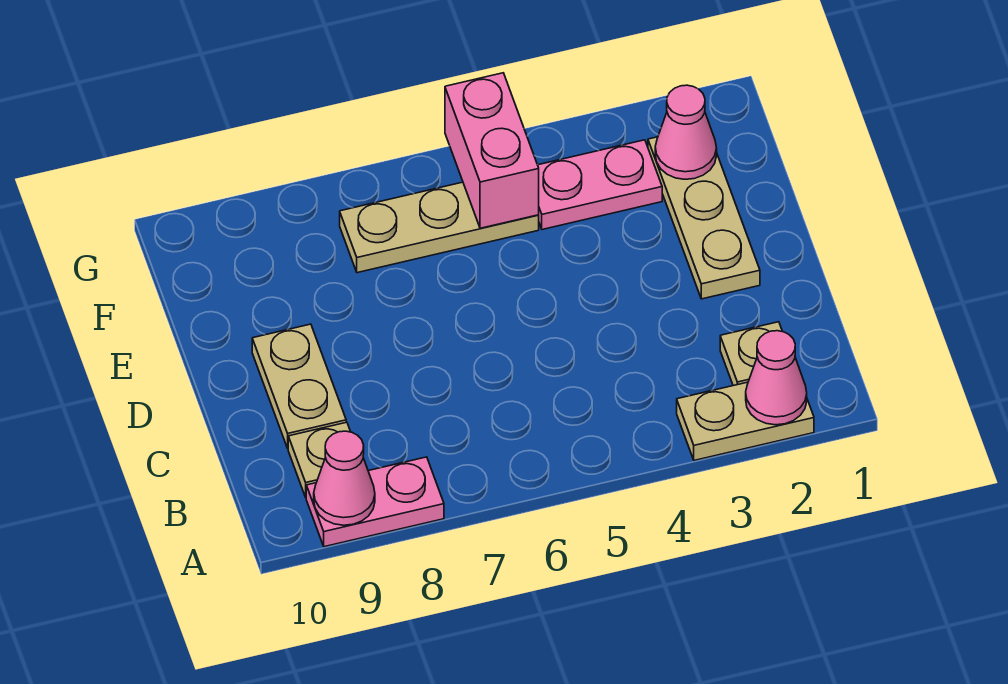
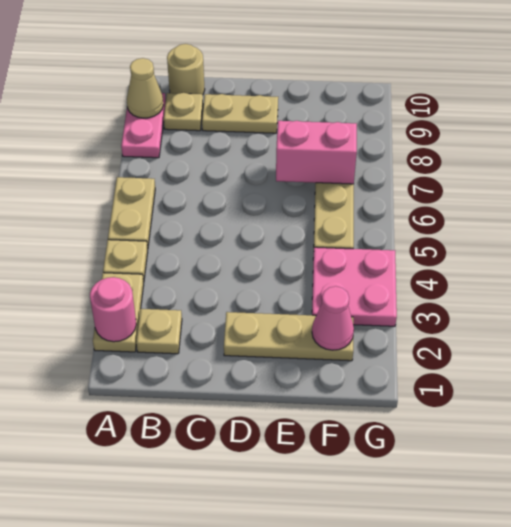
pink 1x1 cone [746,331,807,425] -> pink 1x1 round brick [90,277,136,342]
none -> tan 1x1 plate [103,240,148,281]
none -> tan 1x2 plate [108,177,155,248]
pink 1x1 cone [314,431,375,525] -> tan 1x1 cone [127,58,163,118]
none -> tan 1x1 round brick [167,44,205,95]
pink 1x2 plate [538,140,662,230] -> pink 2x2 plate [312,247,397,326]
pink 1x2 brick [445,73,539,228] -> pink 1x2 brick moved to [276,121,357,184]

